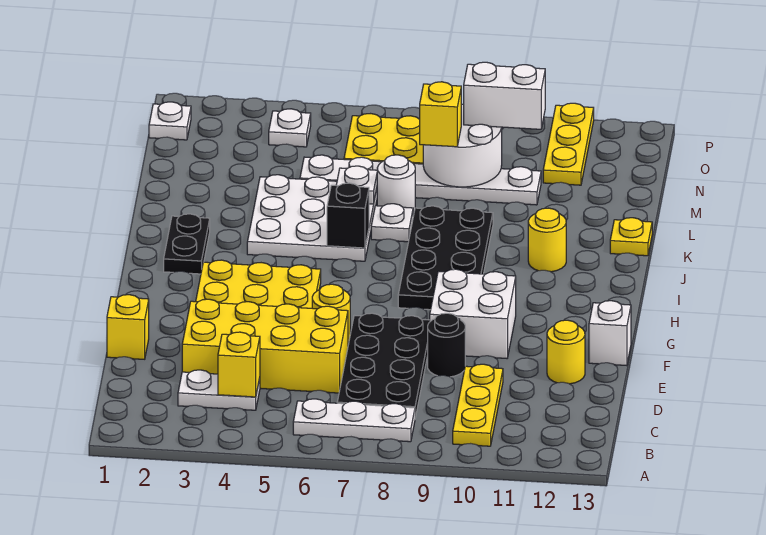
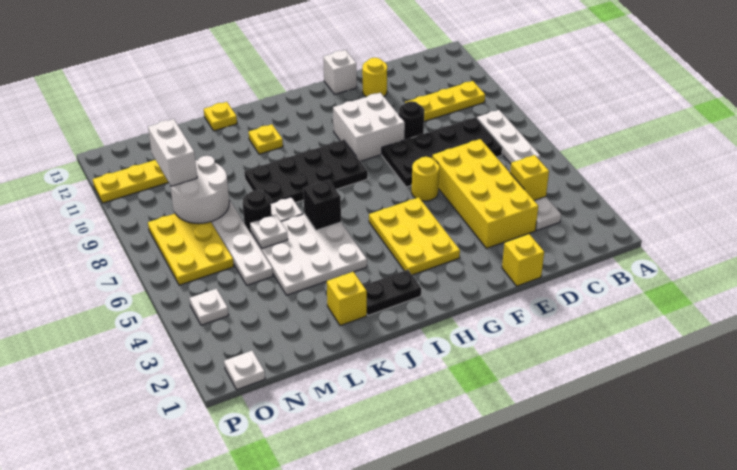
yellow 1x1 round brick [528,208,566,272] -> yellow 1x1 plate [249,124,283,154]
white 1x1 round brick [377,155,415,213] -> black 1x1 round brick [243,190,272,233]
yellow 1x1 brick [420,82,461,147] -> yellow 1x1 brick moved to [327,272,367,326]

